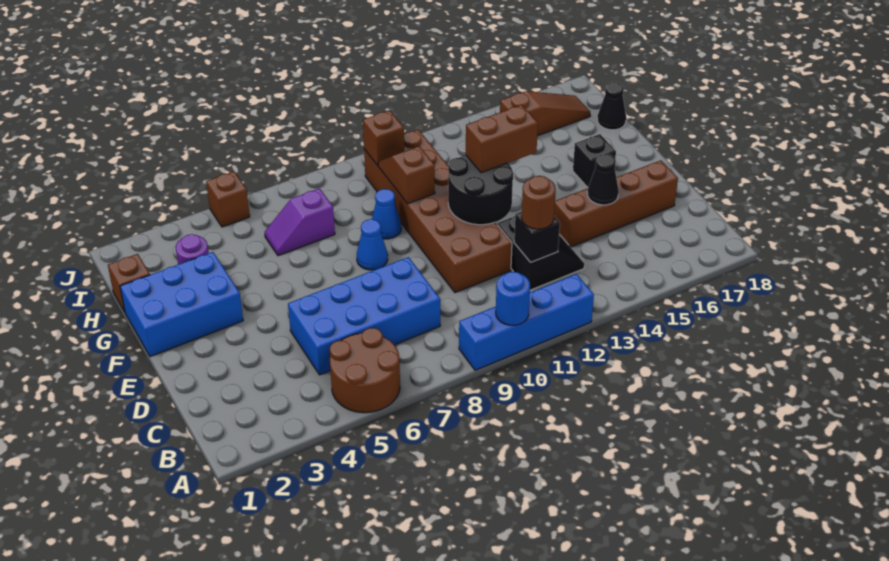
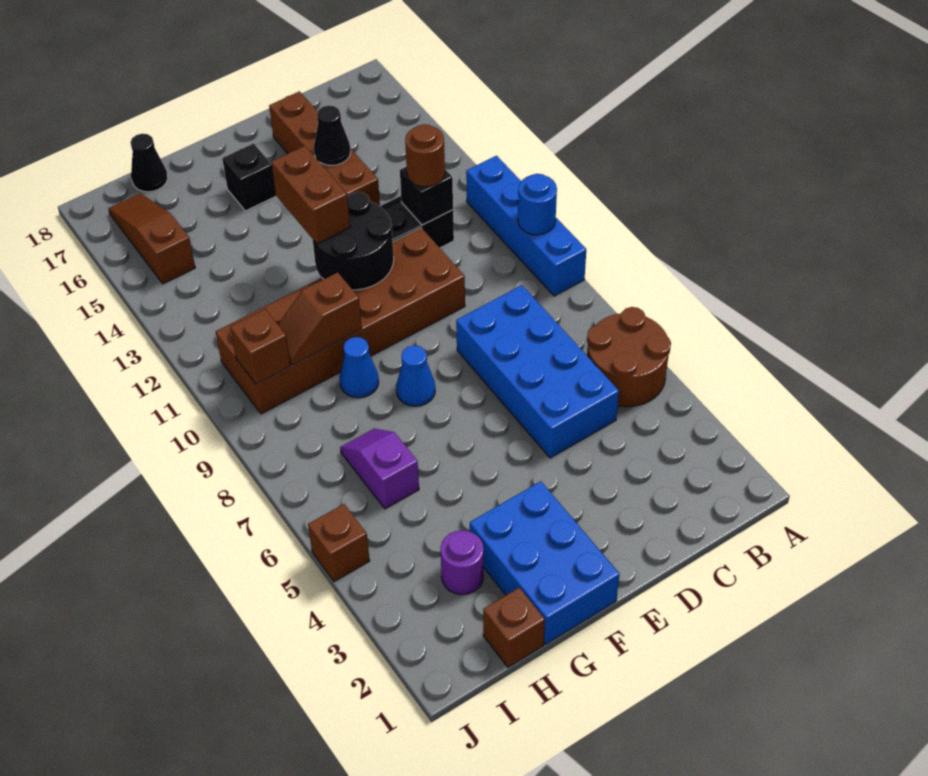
purple 1x2 slope [265,188,335,256] -> purple 1x2 slope turned to [340,429,419,509]

